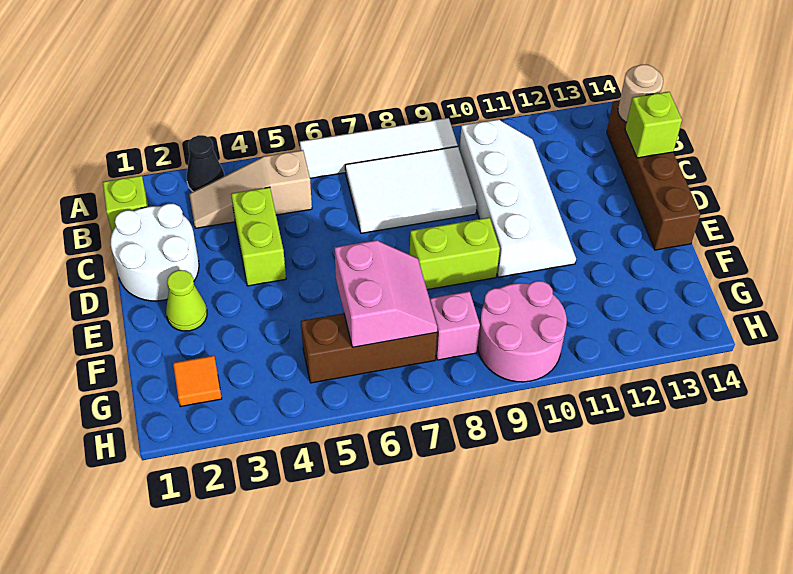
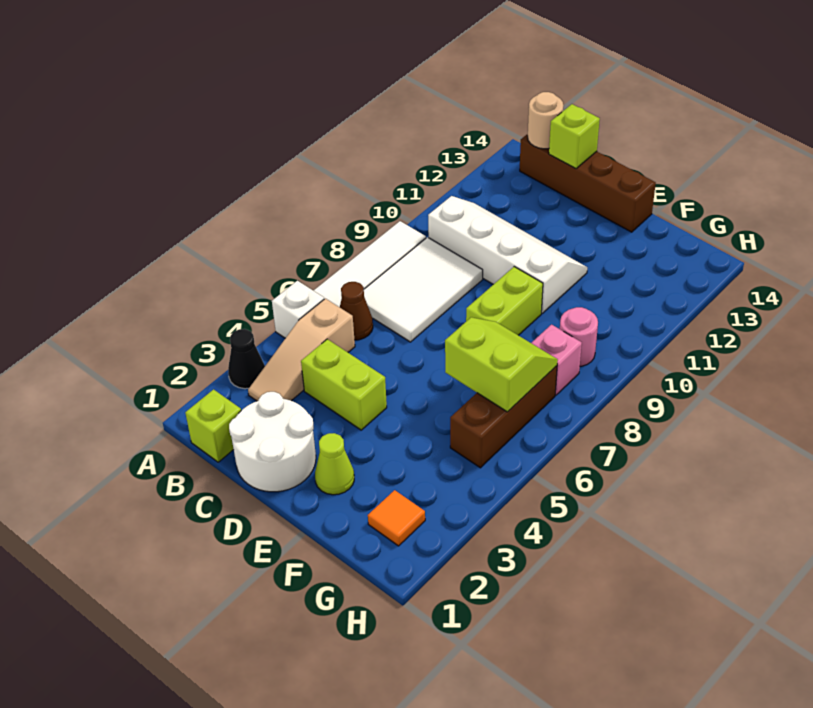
none -> white 1x1 brick [272,281,324,338]
none -> brown 1x1 cone [340,282,373,340]
pink 2x2 slope [335,240,437,347] -> lime 2x2 slope [445,317,558,412]
pink 2x2 round brick [478,281,567,382] -> pink 1x1 round brick [560,307,598,366]

